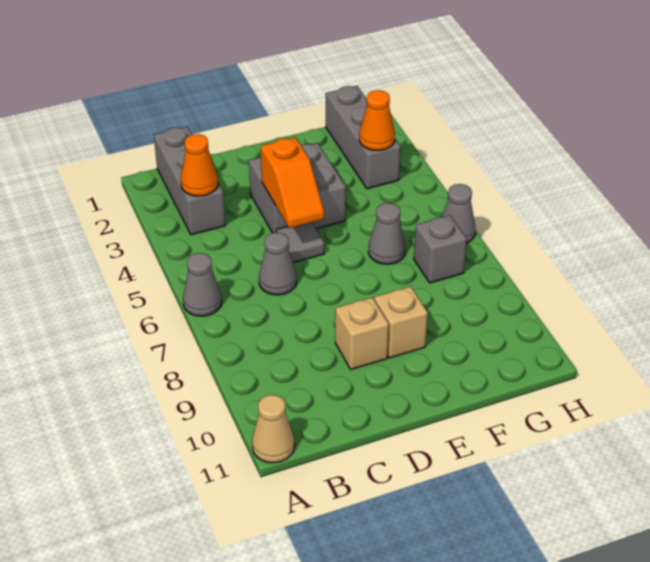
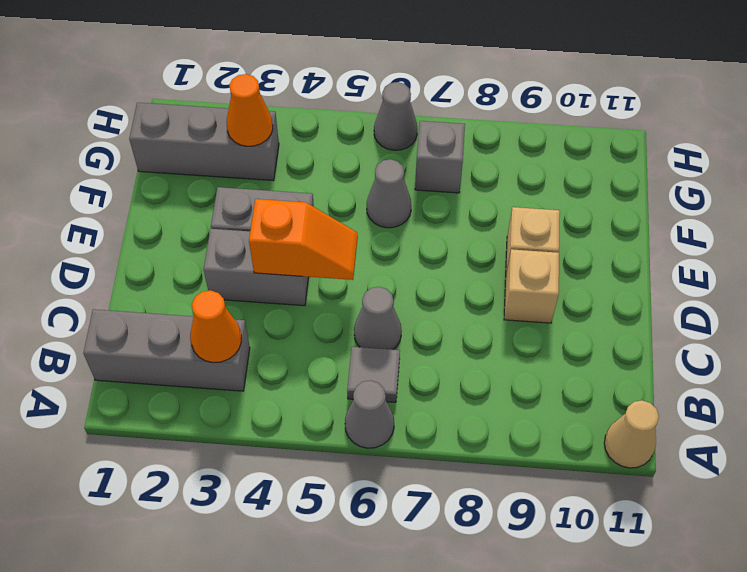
grey 1x1 tile [276,222,324,263] -> grey 1x1 tile moved to [347,347,400,402]

